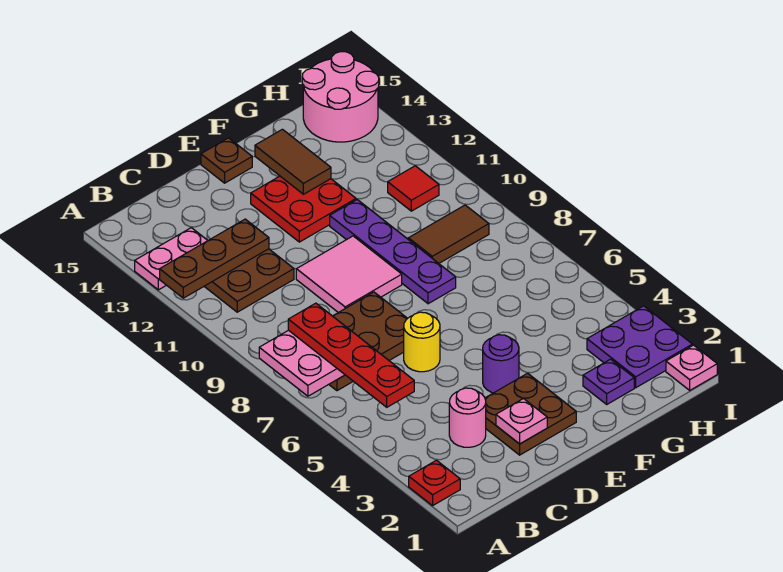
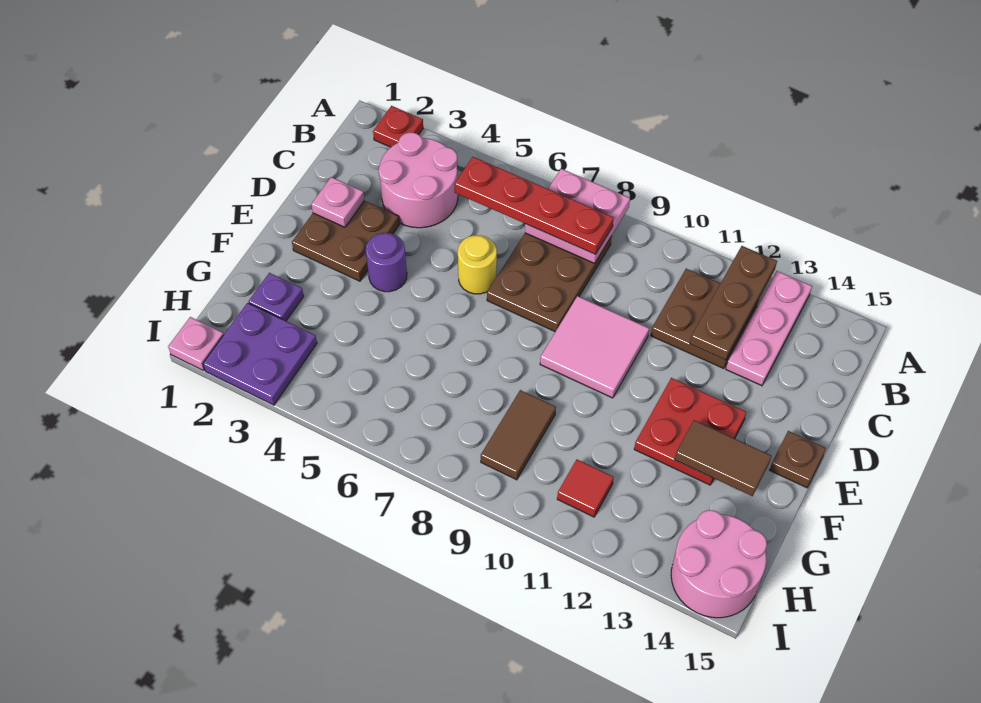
pink 1x2 plate [135,228,208,290] -> pink 1x3 plate [726,271,812,386]
pink 1x1 round brick [449,388,486,447] -> pink 2x2 round brick [379,132,458,228]
purple 1x4 plate [330,200,456,304] -> none

